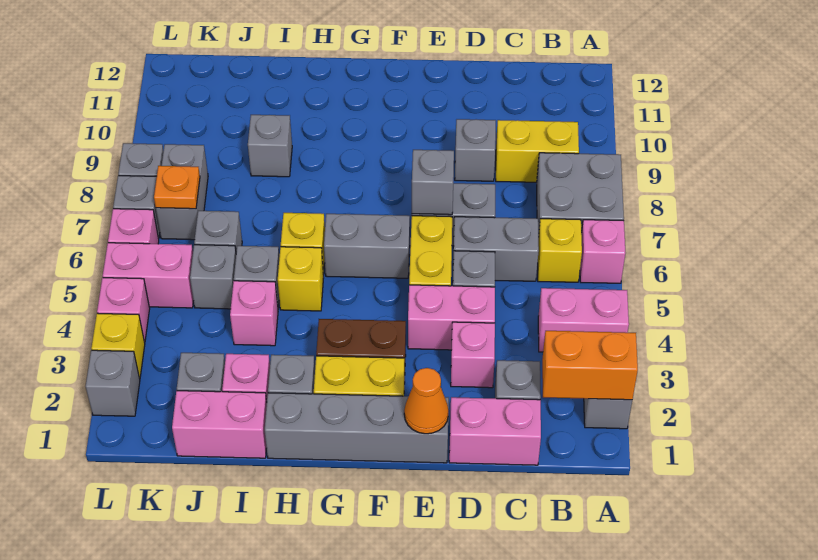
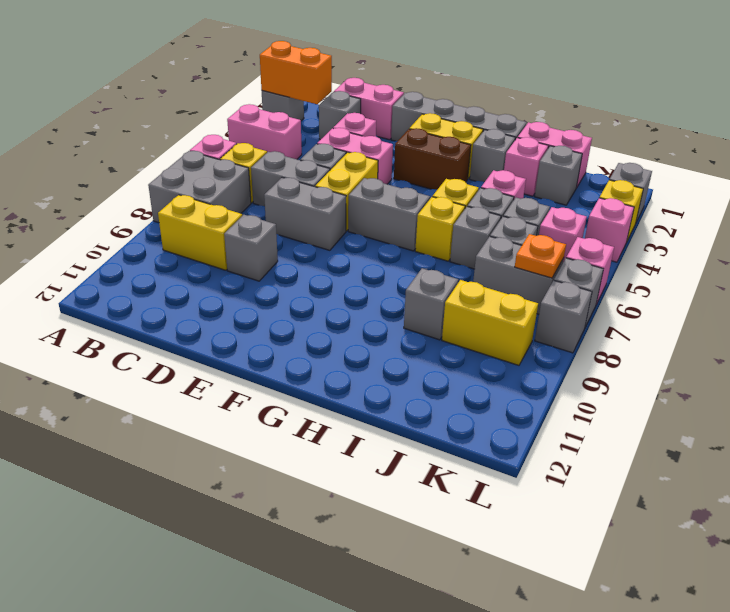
orange 1x1 cone [404,368,448,434] -> none
grey 1x1 brick [412,150,454,215] -> grey 1x1 brick moved to [450,206,501,269]
none -> yellow 1x2 brick [442,280,538,365]
pink 1x2 brick [103,243,194,308] -> pink 1x1 brick [539,207,587,262]
grey 1x2 brick [156,144,208,240] -> grey 1x2 brick turned to [473,236,564,314]

